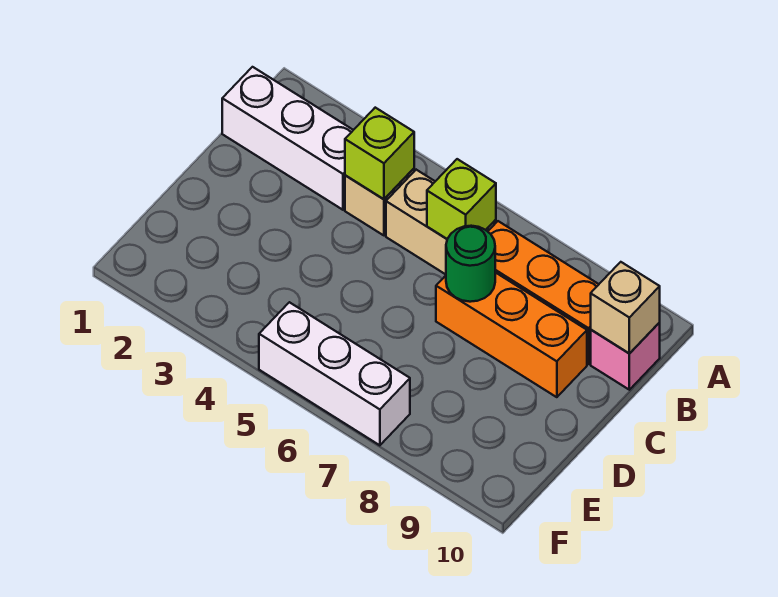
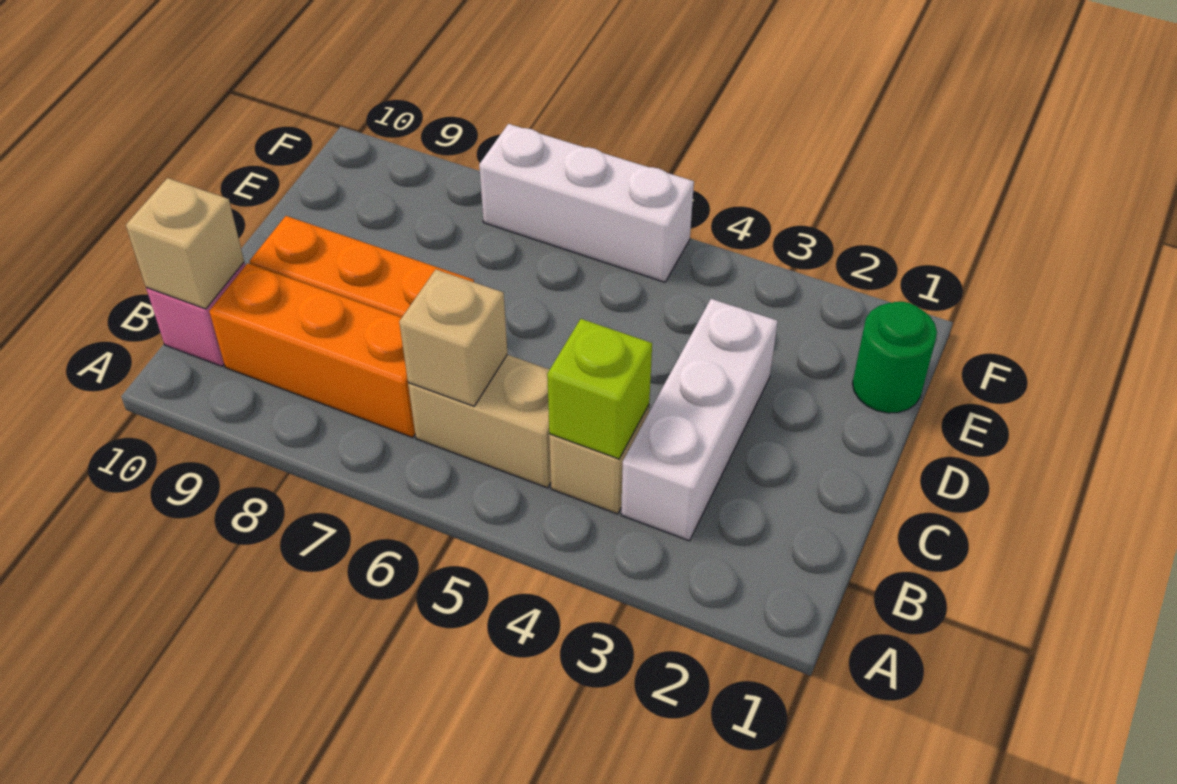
white 1x3 brick [222,67,353,210] -> white 1x3 brick turned to [621,299,778,541]
lime 1x1 brick [427,159,496,239] -> tan 1x1 brick [399,270,508,406]
green 1x1 round brick [446,226,495,302] -> green 1x1 round brick moved to [852,302,937,413]

